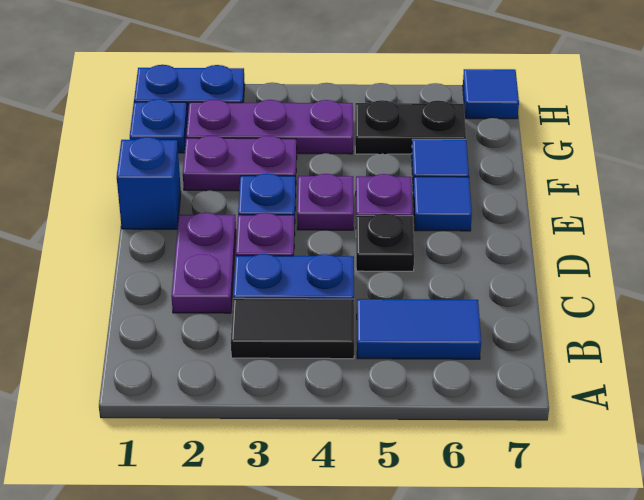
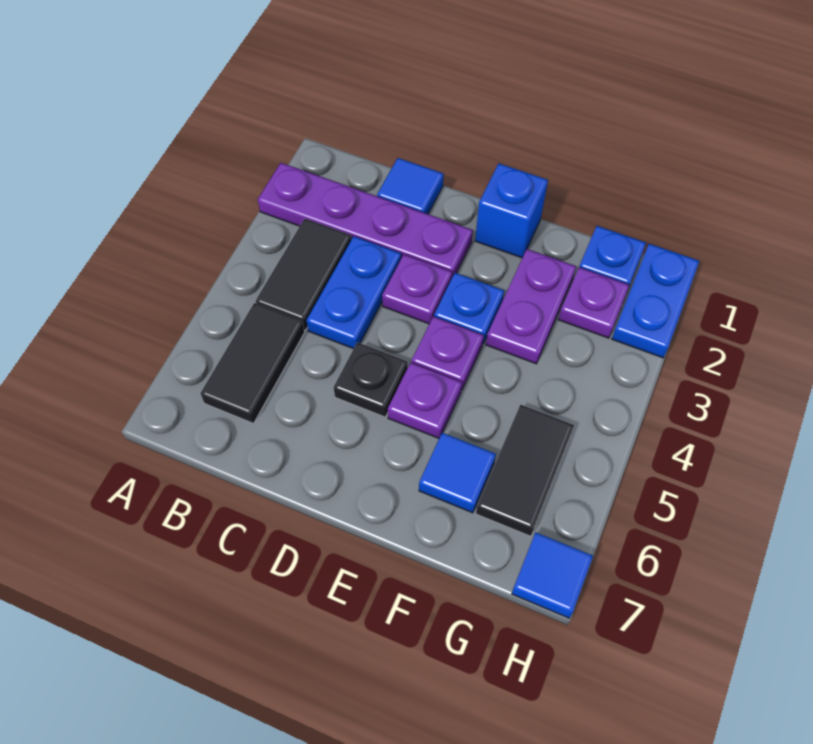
blue 1x2 tile [357,299,481,359] -> black 1x2 tile [200,303,305,423]
purple 1x2 plate [171,212,236,313] -> purple 1x4 plate [258,163,473,277]
blue 1x1 tile [413,177,472,231] -> blue 1x1 tile moved to [377,158,444,214]
purple 1x3 plate [186,99,353,154] -> purple 1x1 plate [558,267,629,338]
black 1x2 plate [355,100,466,154] -> black 1x2 tile [476,405,574,536]

